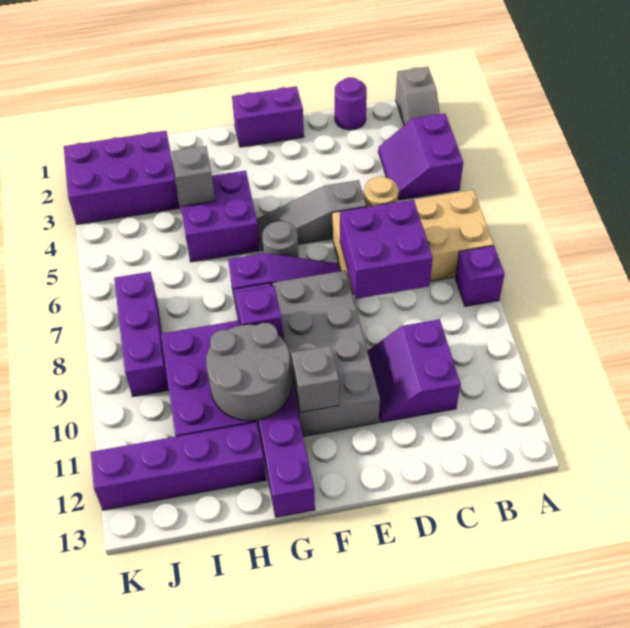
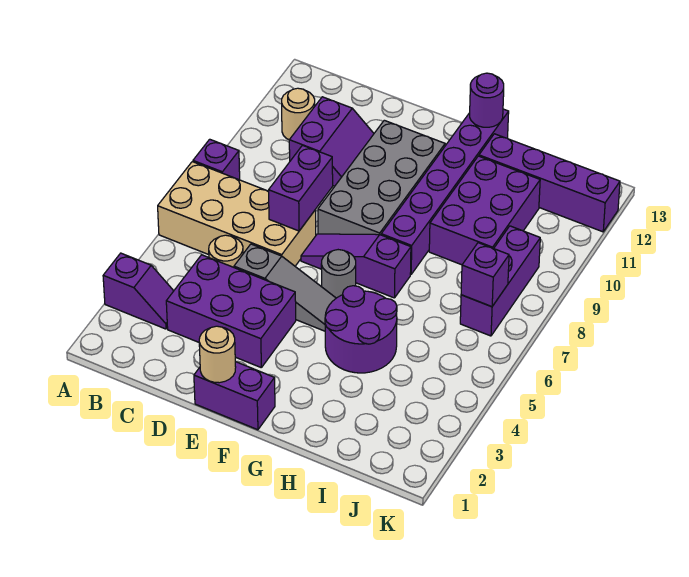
grey 1x2 slope [396,67,440,125] -> none
purple 2x2 slope [378,113,463,200] -> purple 1x2 slope [103,253,173,329]
none -> tan 1x1 round brick [282,88,315,140]
purple 1x1 round brick [335,77,367,130] -> purple 1x1 round brick moved to [470,73,504,127]
purple 2x2 brick [340,199,433,299] -> purple 1x2 brick [269,145,333,231]
none -> tan 1x1 round brick [199,326,236,383]
grey 1x1 brick [291,346,339,412] -> none
purple 2x2 brick [181,171,260,262] -> purple 2x2 round brick [325,286,397,373]
purple 1x1 brick [236,286,283,339] -> purple 1x1 brick moved to [461,243,509,307]
grey 2x2 round brick [206,323,291,421] -> none
grey 1x1 brick [171,146,215,206] -> none
purple 2x3 brick [64,131,180,224] -> purple 2x3 brick moved to [166,255,296,367]

